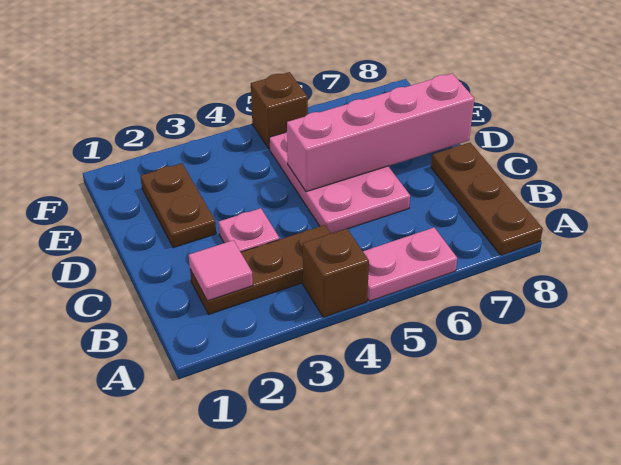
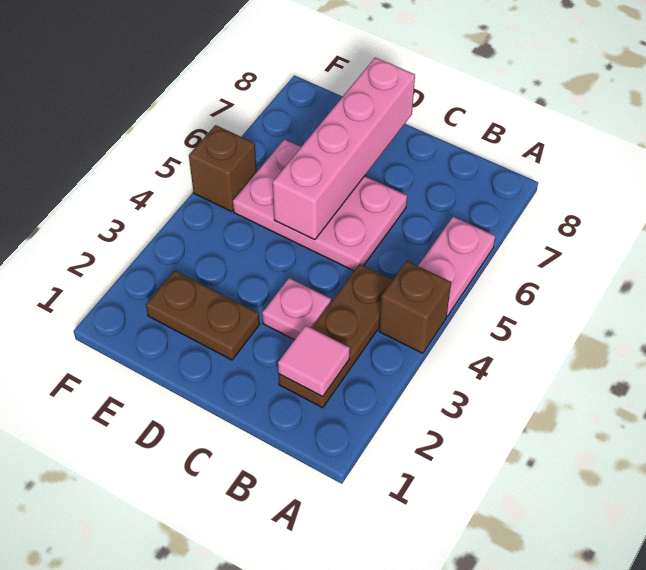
brown 1x3 plate [431,143,543,255] -> none

